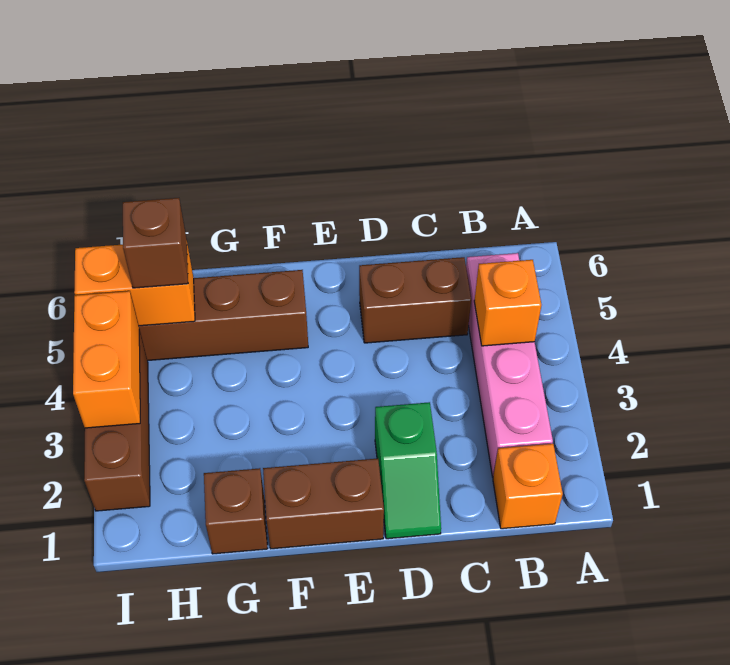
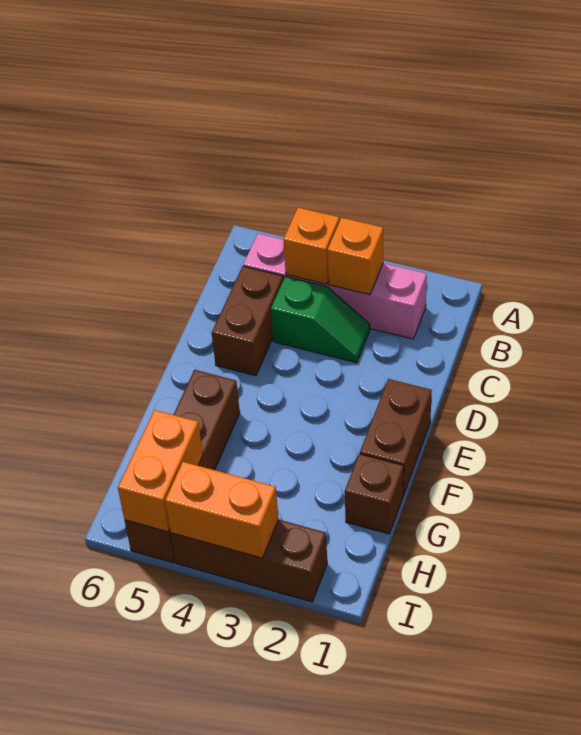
orange 1x1 brick [493,444,563,529] -> orange 1x1 brick moved to [327,218,383,295]
green 1x2 slope [375,402,441,539] -> green 1x2 slope moved to [271,276,370,363]
brown 1x1 brick [123,198,188,288] -> none

